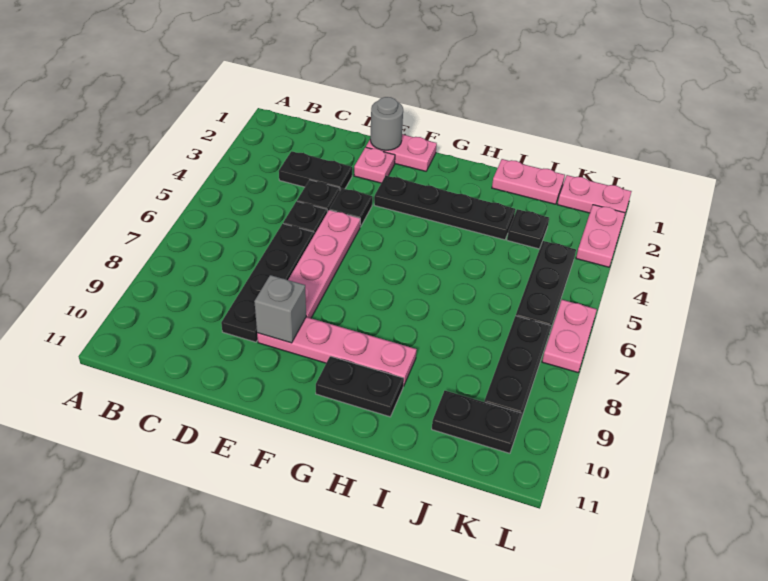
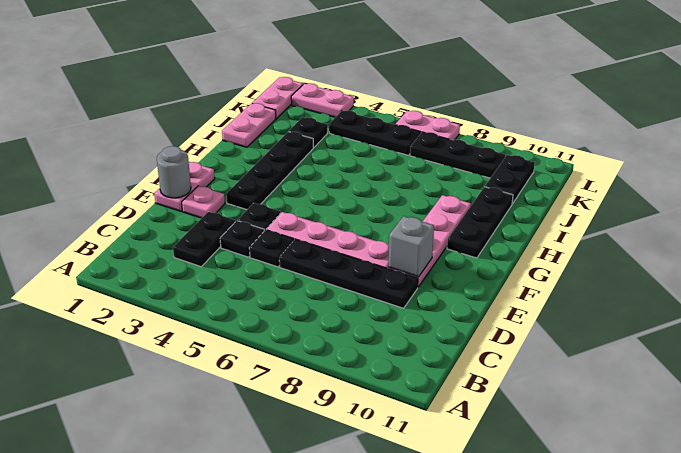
black 1x2 plate [316,356,404,417] -> black 1x3 plate [447,187,513,258]

